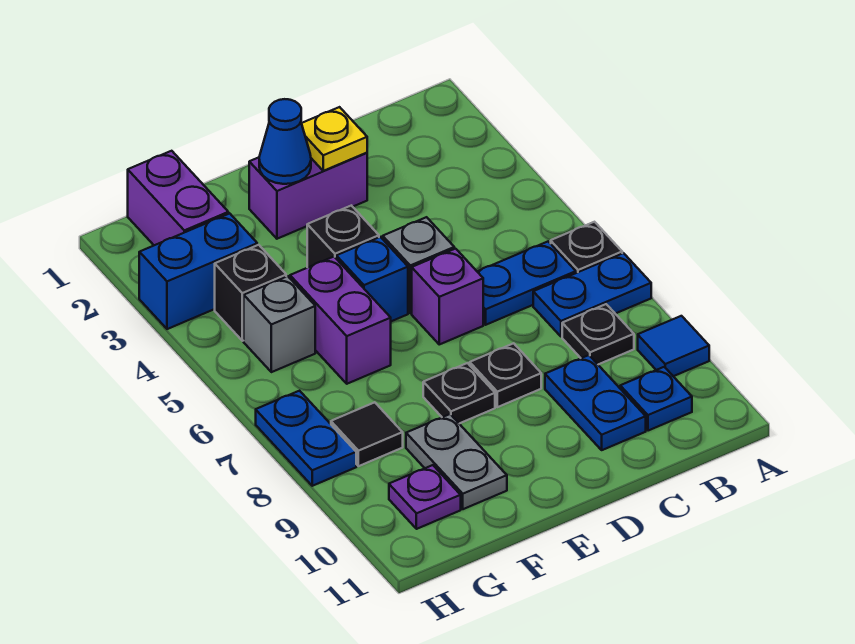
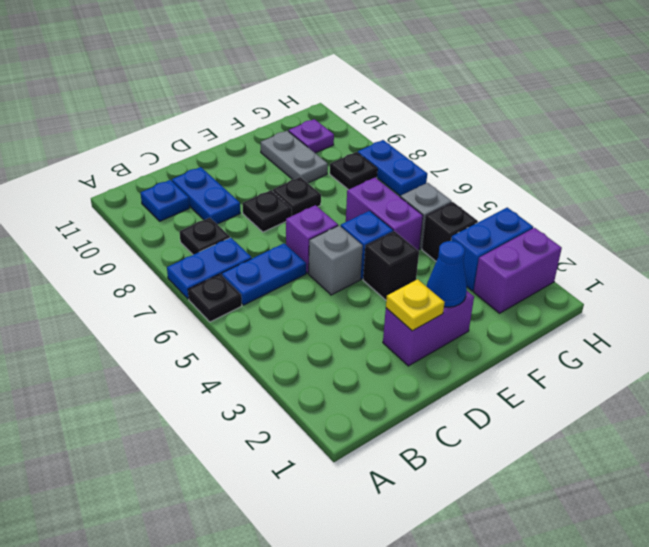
blue 1x1 tile [638,316,709,376] -> none
purple 1x2 brick [128,151,228,245] -> purple 1x2 brick turned to [474,228,562,313]
black 1x1 tile [331,402,403,466] -> black 1x1 plate [330,152,377,190]

